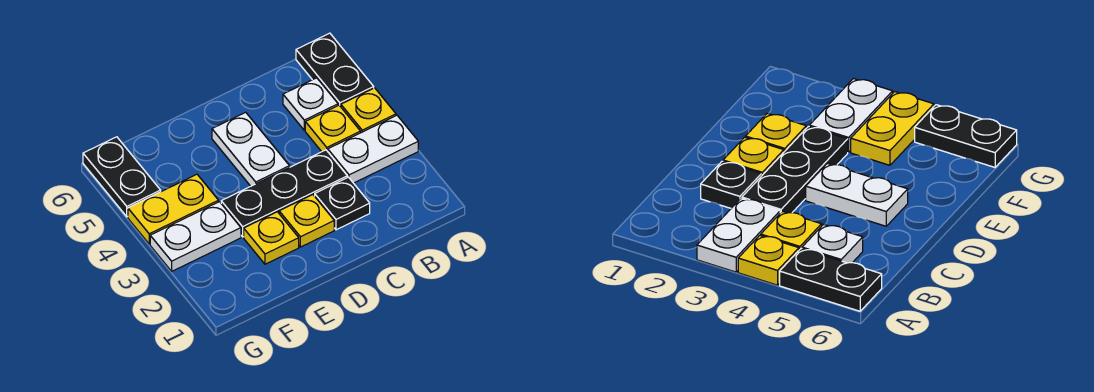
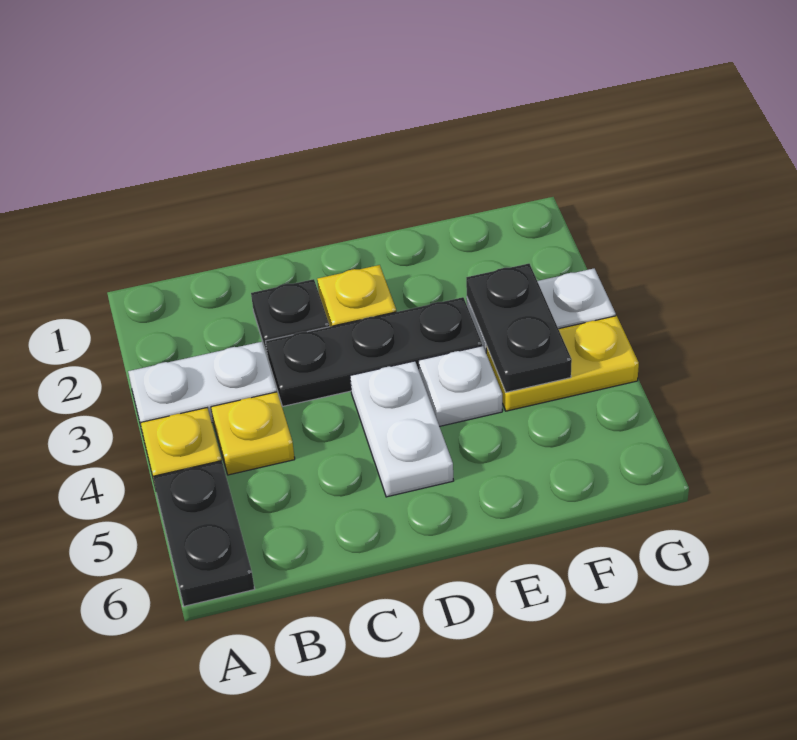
white 1x1 plate [283,78,338,130] -> white 1x1 plate moved to [418,346,502,427]
yellow 1x1 plate [244,212,299,264] -> none
black 1x2 plate [83,137,161,217] -> black 1x2 plate moved to [466,264,572,392]

